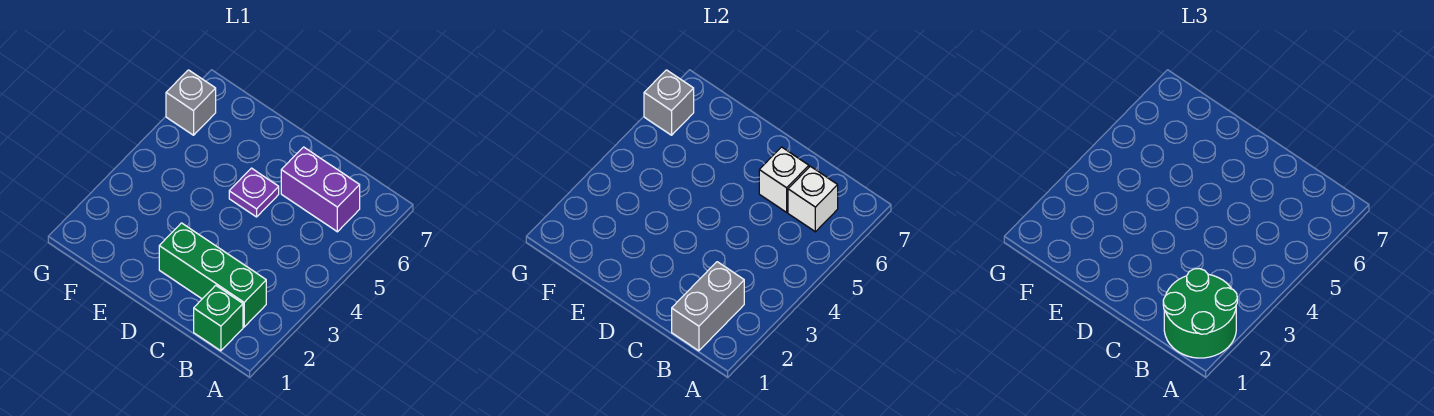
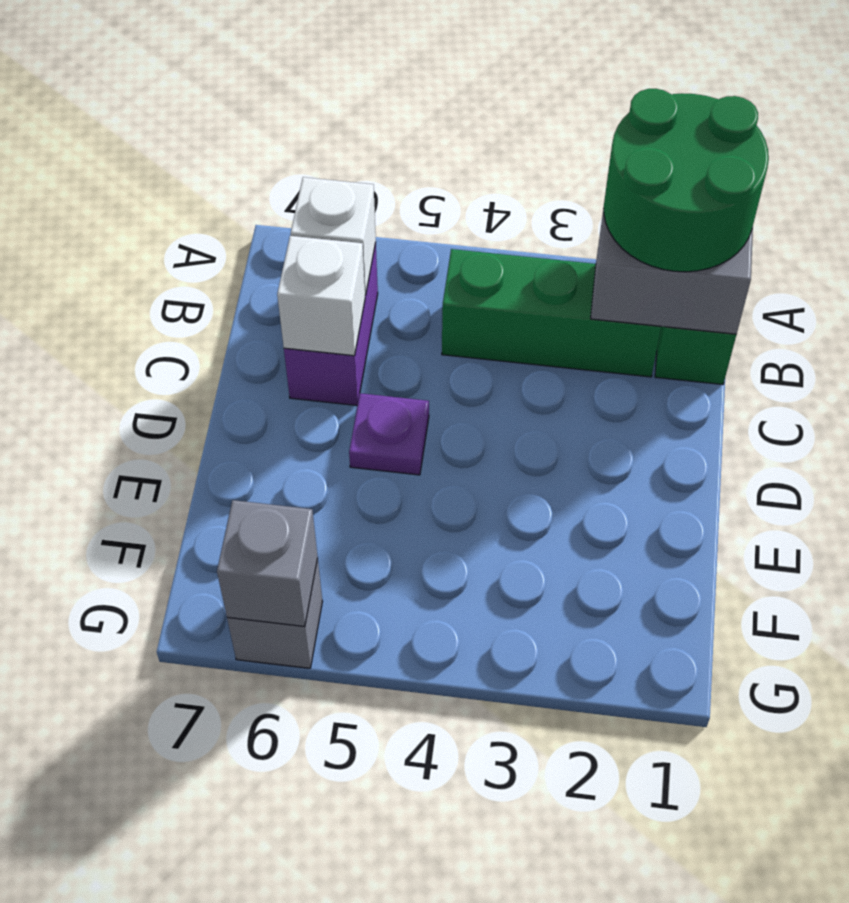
green 1x3 brick [159,223,266,327] -> green 1x3 brick turned to [442,249,661,377]

